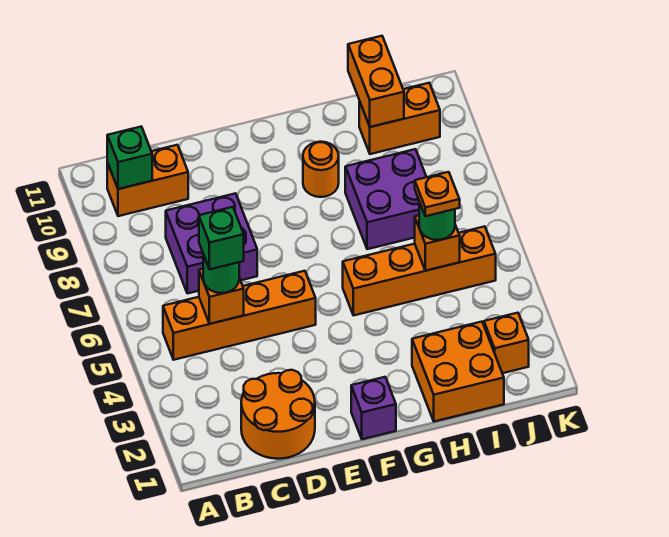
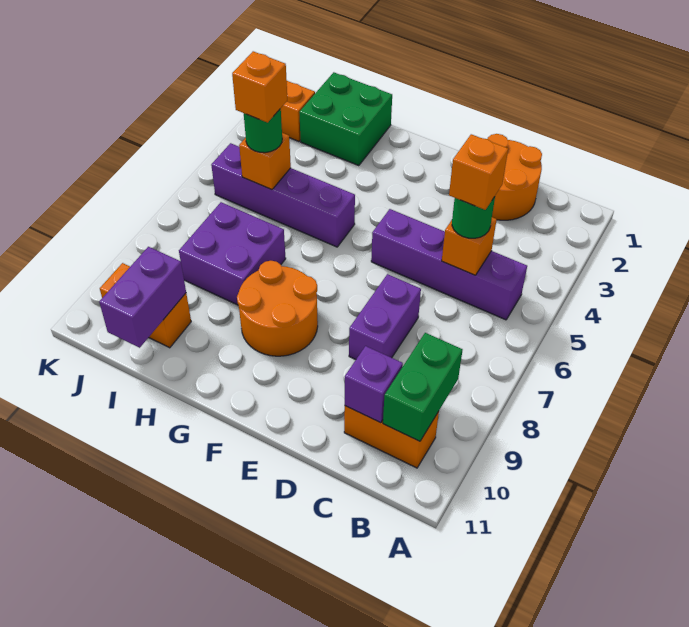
orange 1x4 brick [163,271,316,360] -> purple 1x4 brick [371,209,527,320]
green 1x1 brick [107,127,152,189] -> green 1x2 brick [383,333,463,441]
green 1x1 brick [199,207,244,269] -> orange 1x1 brick [449,134,508,210]
purple 2x2 brick [166,193,257,293] -> purple 1x2 brick [349,274,421,359]
purple 1x1 brick [351,377,396,439] -> purple 1x1 brick moved to [345,346,403,423]
orange 1x4 brick [343,226,496,316] -> purple 1x4 brick [211,143,355,247]
orange 1x1 round brick [303,142,339,197] -> orange 2x2 round brick [237,261,318,356]
orange 2x2 brick [412,322,504,422] -> green 2x2 brick [299,72,392,166]
orange 1x1 plate [415,172,460,216] -> orange 1x1 brick [232,51,287,123]
orange 1x2 brick [348,36,404,127] -> purple 1x2 brick [99,247,186,348]

